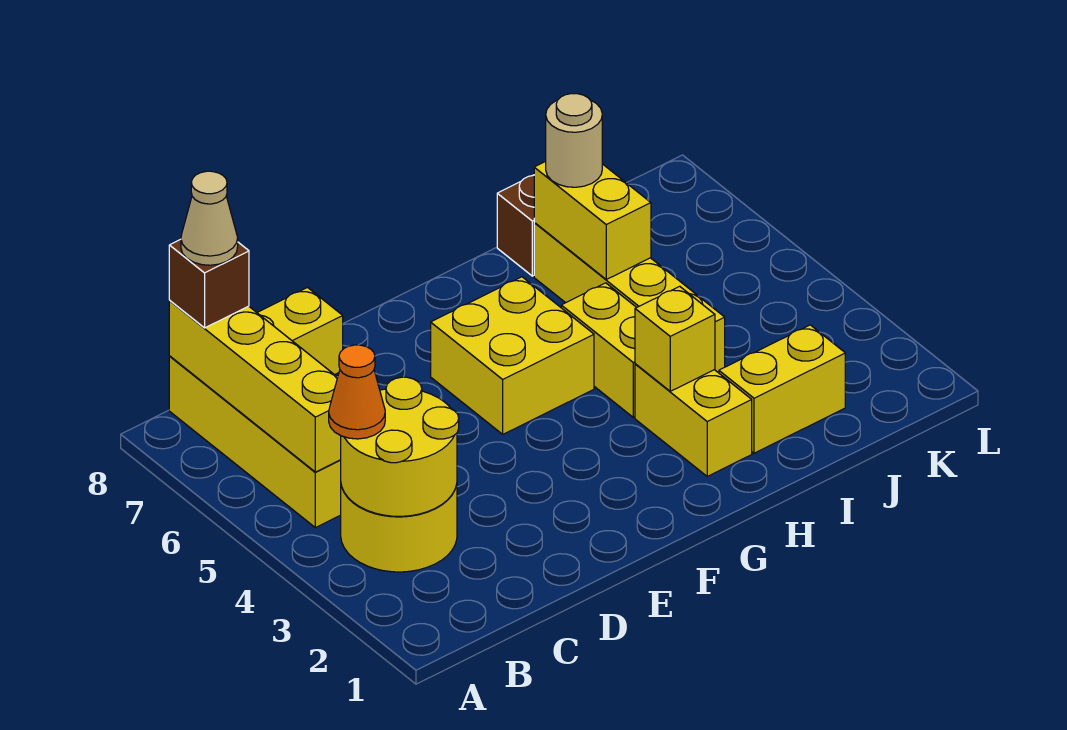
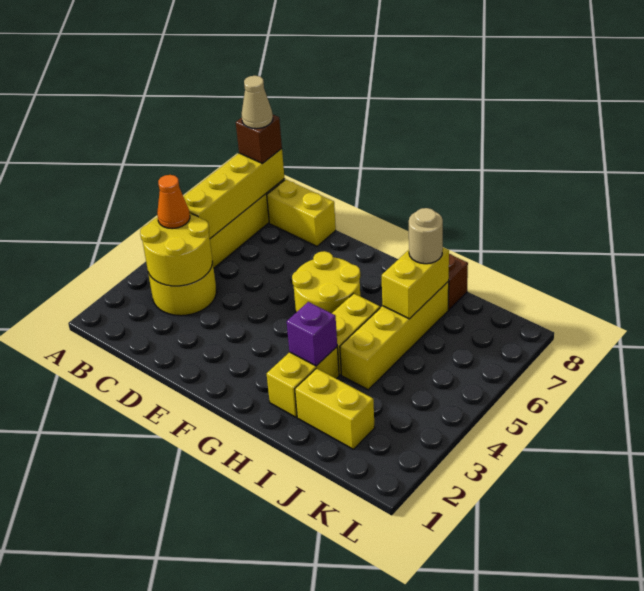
yellow 2x2 brick [431,277,594,434] -> yellow 2x2 round brick [292,251,360,313]
yellow 1x1 brick [635,286,715,391] -> purple 1x1 brick [287,302,337,366]

